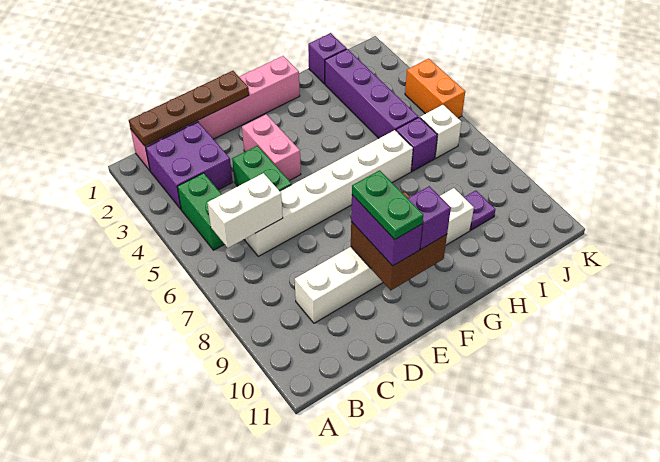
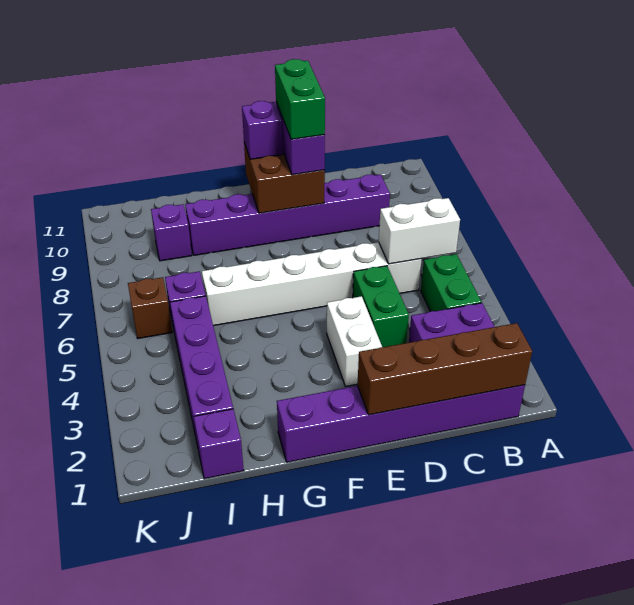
pink 1x6 brick [131,56,300,171] -> purple 1x6 brick [277,385,525,462]
brown 1x4 plate [129,71,249,146] -> brown 1x4 brick [358,323,532,415]
white 1x6 brick [295,188,474,323] -> purple 1x6 brick [185,175,390,255]
pink 1x2 brick [242,114,301,181] -> white 1x2 brick [327,296,382,386]
green 1x2 plate [352,170,423,240] -> green 1x2 brick [275,59,325,139]
purple 1x1 plate [464,190,496,230] -> purple 1x1 brick [151,204,192,261]
white 1x1 brick [420,105,461,158] -> brown 1x1 brick [128,277,172,338]
orange 1x2 brick [405,59,465,118] -> none

